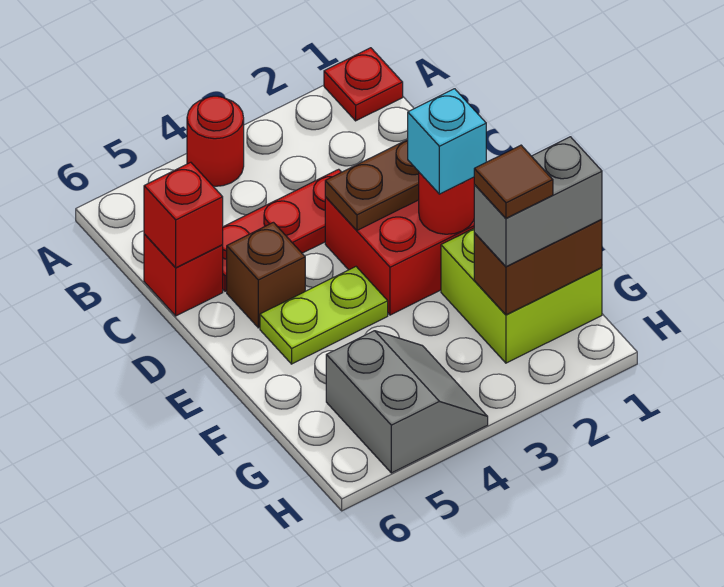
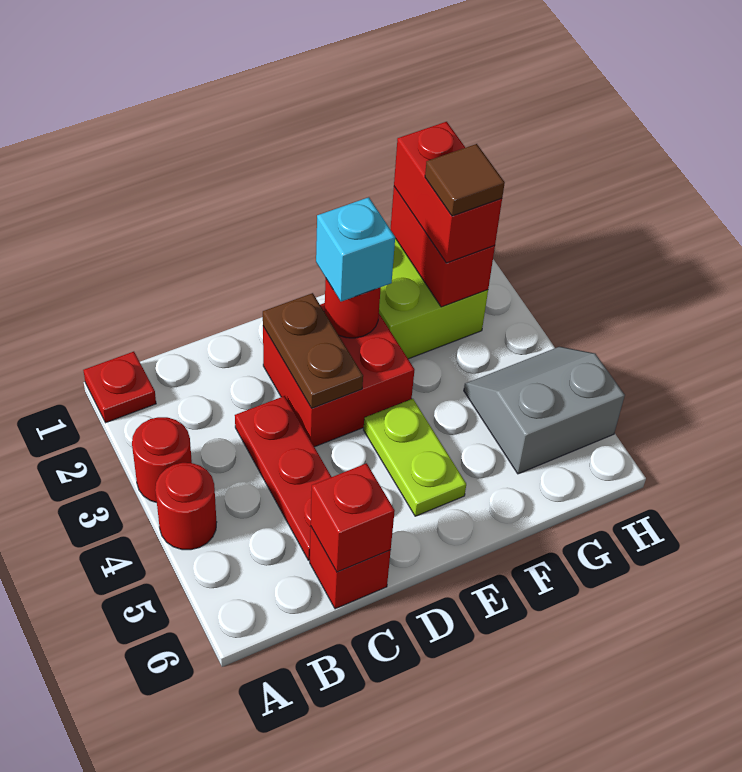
none -> red 1x1 round brick [132,417,192,503]
brown 1x1 brick [227,222,305,328] -> none
brown 1x2 brick [474,219,602,315] -> red 1x2 brick [390,187,495,307]
grey 1x2 brick [474,137,602,267] -> red 1x2 brick [394,122,502,263]

